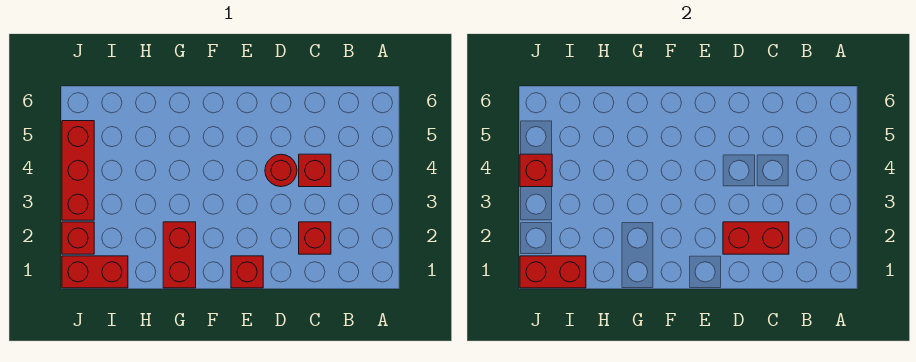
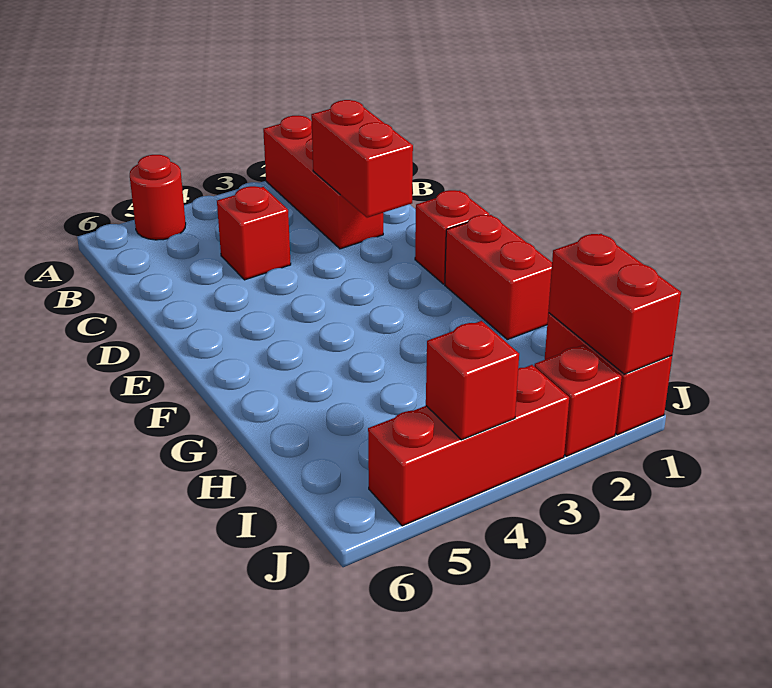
red 1x1 brick [299,222,331,254] -> red 1x3 brick [263,116,383,249]
red 1x1 round brick [265,154,297,187] -> red 1x1 round brick moved to [130,155,186,240]
red 1x2 brick [163,222,196,288] -> red 1x2 brick turned to [445,215,552,340]

